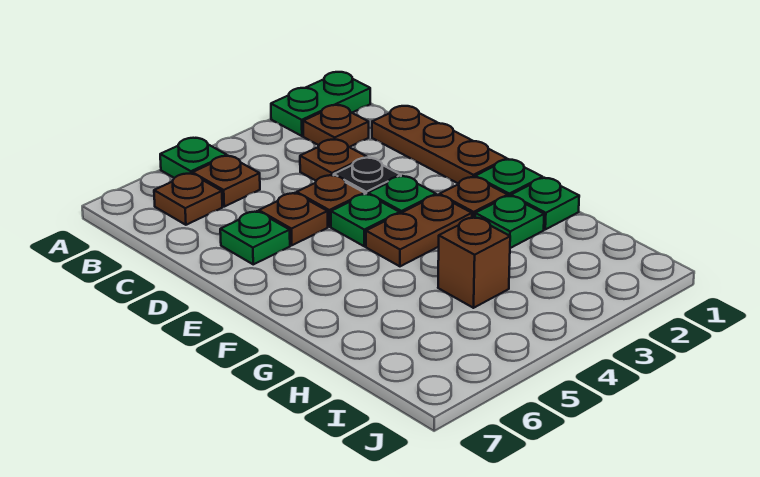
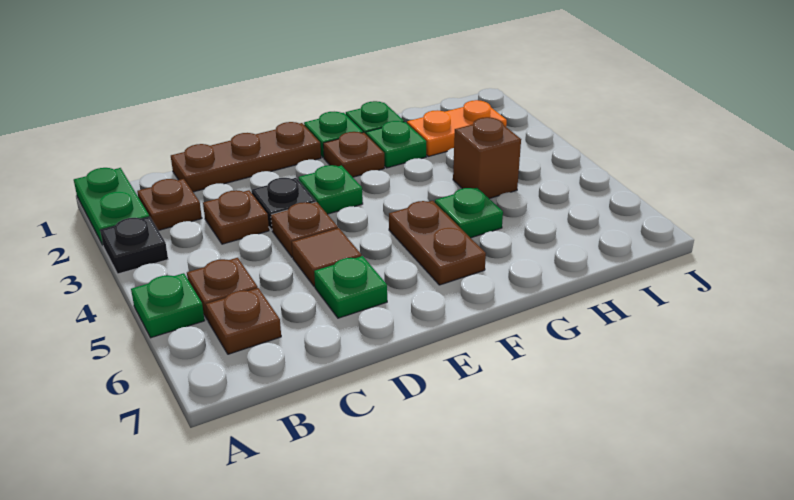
none -> black 1x1 plate [100,217,168,274]
brown 1x1 plate [259,193,328,245] -> brown 1x1 tile [292,228,362,287]
green 1x1 plate [331,194,400,246] -> green 1x1 plate moved to [435,188,503,238]
brown 1x2 plate [366,195,472,266] -> brown 1x2 plate moved to [389,201,486,285]
none -> orange 1x2 plate [407,100,507,156]

